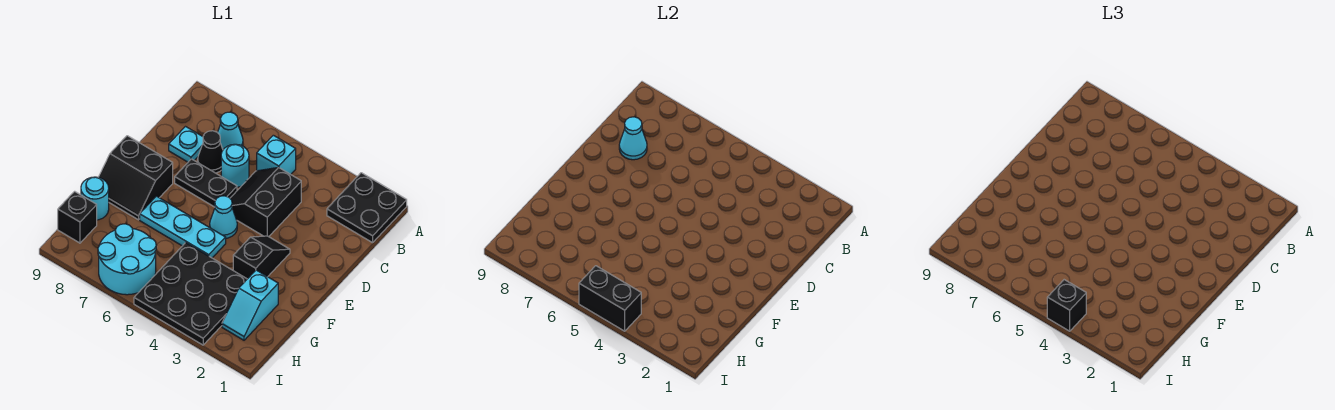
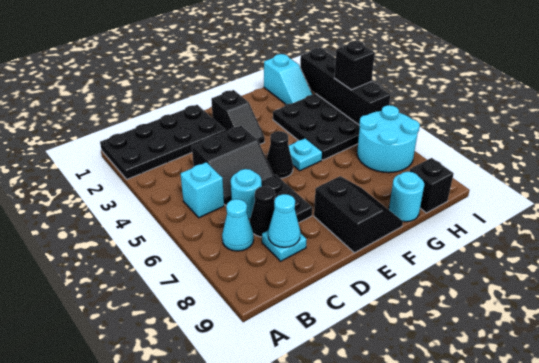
black 2x2 plate [327,173,407,243] -> black 2x4 plate [100,105,226,179]
black 1x2 slope [233,236,290,279] -> black 1x2 slope turned to [211,90,265,144]
cyan 1x1 cone [210,196,237,238] -> black 1x1 cone [267,131,293,178]
cyan 1x3 plate [140,196,226,258] -> cyan 1x1 plate [289,139,322,171]
cyan 1x2 slope [222,270,278,340] -> cyan 1x2 slope turned to [264,54,312,104]
black 1x2 brick [579,266,641,331] -> black 1x4 brick [300,48,391,125]

